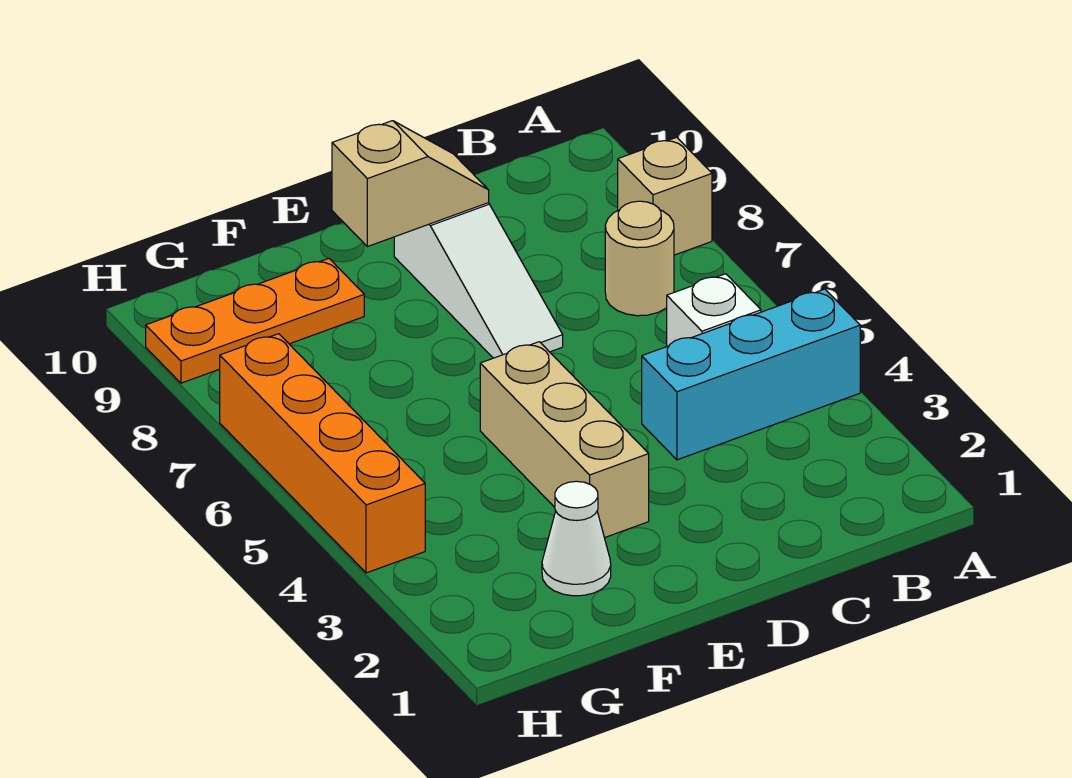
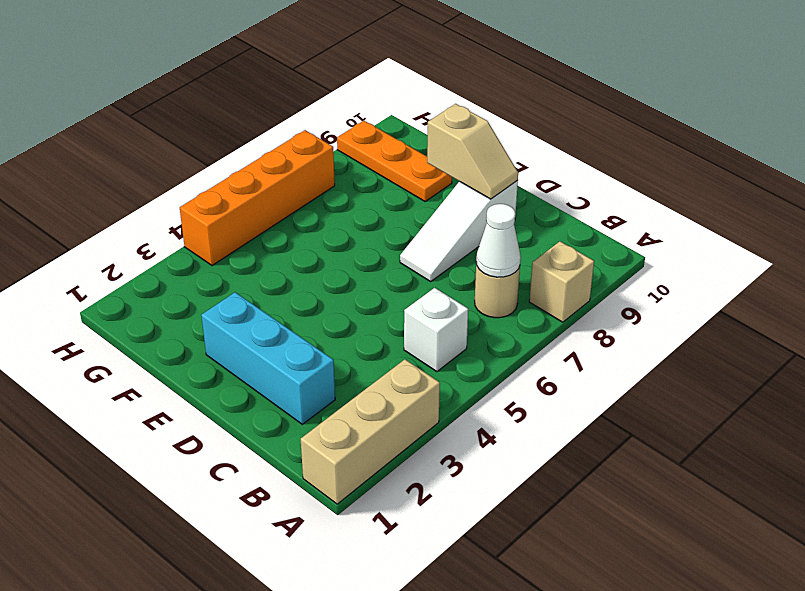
cyan 1x3 brick [642,289,860,460] -> cyan 1x3 brick moved to [201,292,335,424]
tan 1x3 brick [480,342,649,538] -> tan 1x3 brick moved to [301,359,440,504]
white 1x1 cone [542,481,611,596] -> white 1x1 cone moved to [476,204,521,277]

